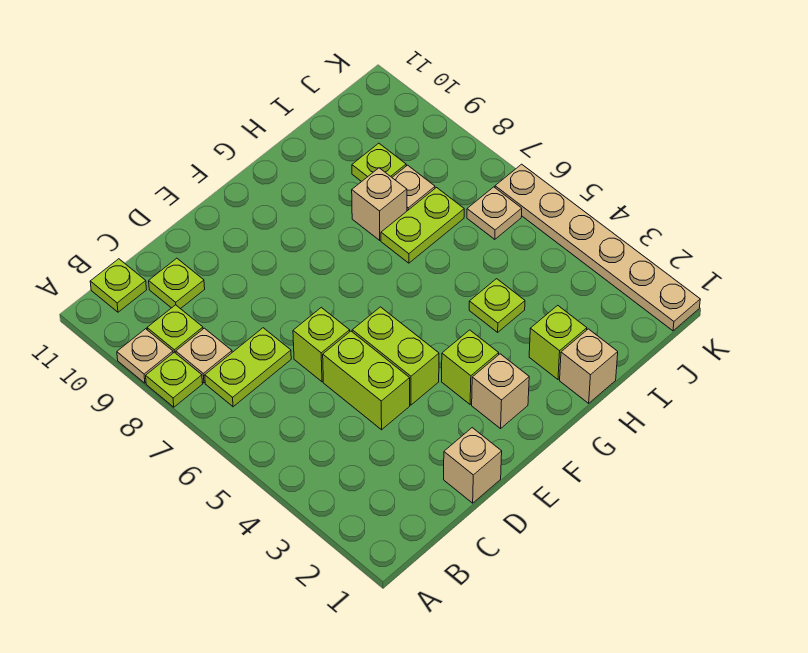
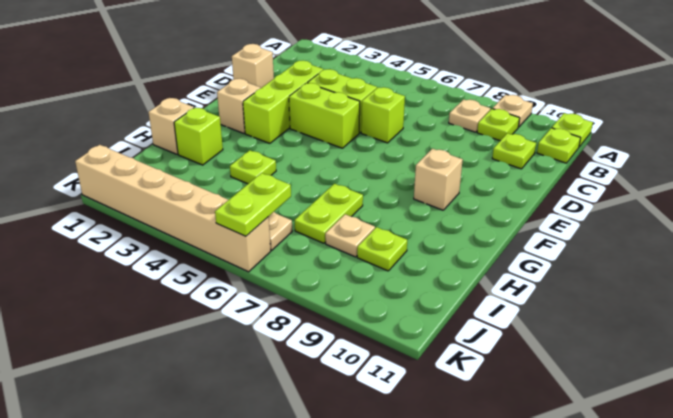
lime 1x1 plate [146,352,203,407] -> lime 1x1 plate moved to [552,113,593,147]
lime 1x2 plate [205,328,291,407] -> lime 1x2 plate moved to [215,173,291,236]
lime 1x1 brick [442,330,499,404] -> lime 1x3 brick [243,61,323,143]
tan 1x1 brick [352,168,407,240] -> tan 1x1 brick moved to [414,149,463,210]
tan 1x6 plate [495,164,700,331] -> tan 1x6 brick [75,145,271,272]

